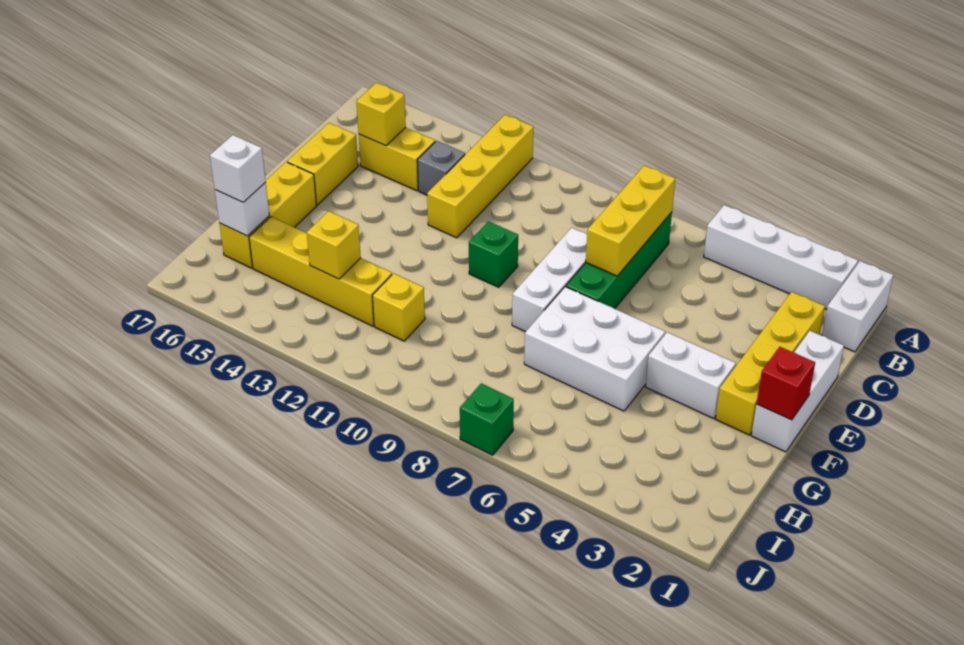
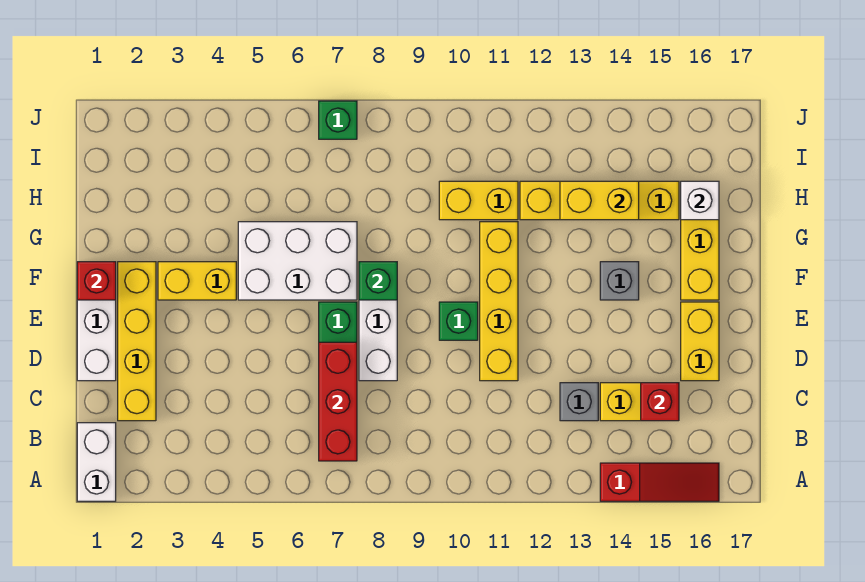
white 1x4 brick [704,205,858,309] -> none
yellow 1x4 brick [427,115,533,238] -> yellow 1x4 brick moved to [480,222,518,381]
none -> red 1x3 slope [600,463,719,501]
yellow 1x3 brick [586,166,675,276] -> red 1x3 brick [319,342,357,461]
yellow 1x1 brick [357,83,406,146] -> red 1x1 brick [641,383,679,421]
white 1x2 brick [646,332,736,418] -> yellow 1x2 brick [158,262,236,300]
none -> green 1x1 brick [359,262,397,300]
none -> grey 1x1 brick [600,262,639,300]
yellow 1x1 brick [372,273,425,341] -> yellow 1x2 brick [439,181,518,220]
yellow 1x1 brick [307,211,361,279] -> yellow 1x2 brick [560,181,639,220]
white 1x1 brick [210,135,266,202] -> none

